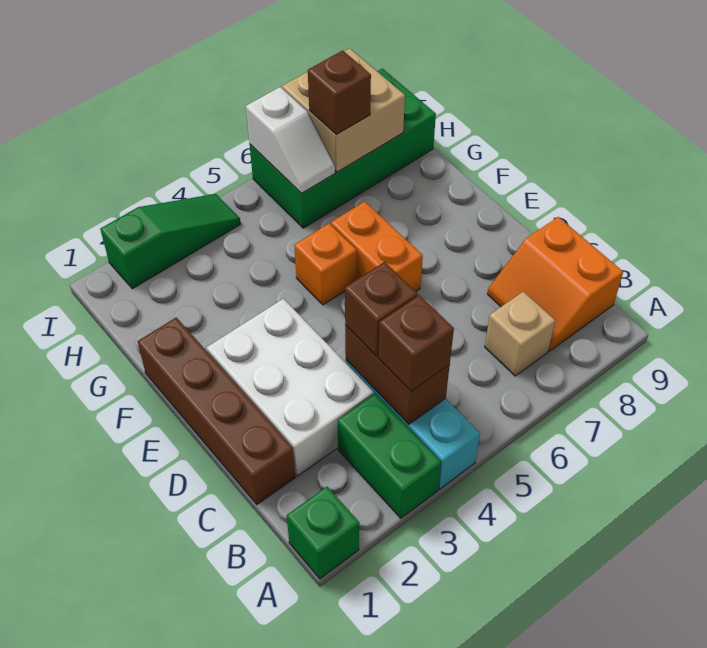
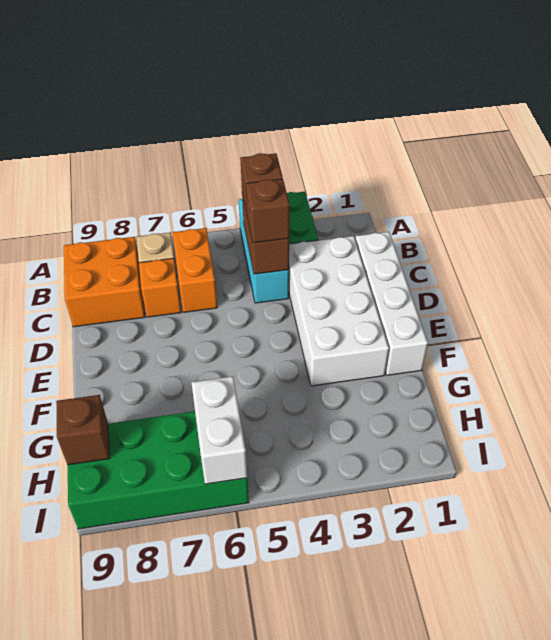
green 1x1 brick [287,487,359,579] -> none
orange 2x2 slope [488,217,623,351] -> orange 2x2 brick [64,237,145,327]
brown 1x4 brick [138,317,295,504] -> white 1x4 brick [355,232,428,375]
white 2x3 brick [206,299,374,476] -> white 2x4 brick [289,236,389,386]
orange 1x2 brick [331,201,423,291] -> orange 1x2 brick moved to [173,228,217,312]
orange 1x1 brick [294,224,357,305] -> orange 1x1 brick moved to [139,258,181,317]
white 1x2 slope [246,87,335,194] -> white 1x2 brick [191,376,247,484]
tan 2x2 brick [282,48,405,172] -> none
brown 1x1 brick [308,50,371,135] -> brown 1x1 brick moved to [56,395,110,465]
green 1x3 slope [100,194,241,289] -> none

